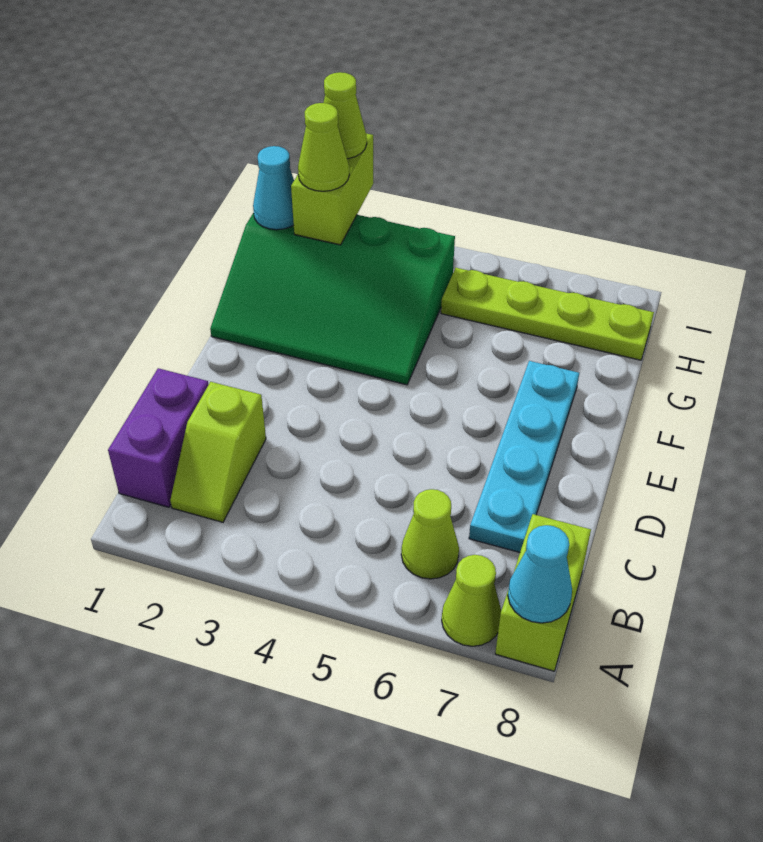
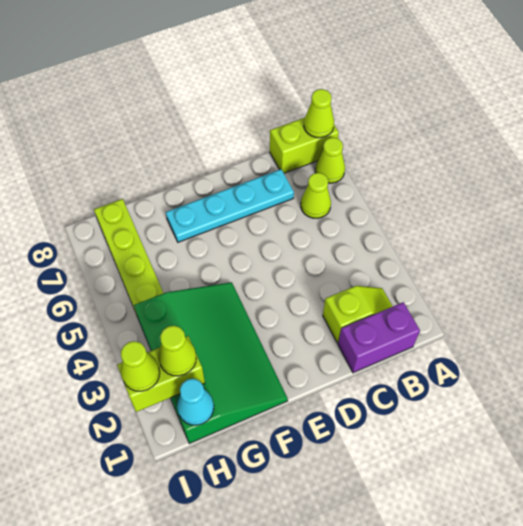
cyan 1x1 cone [508,525,572,623] -> lime 1x1 cone [304,89,334,138]

